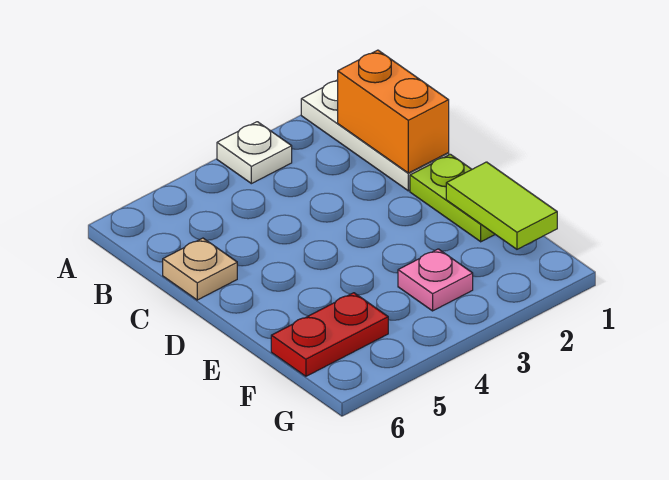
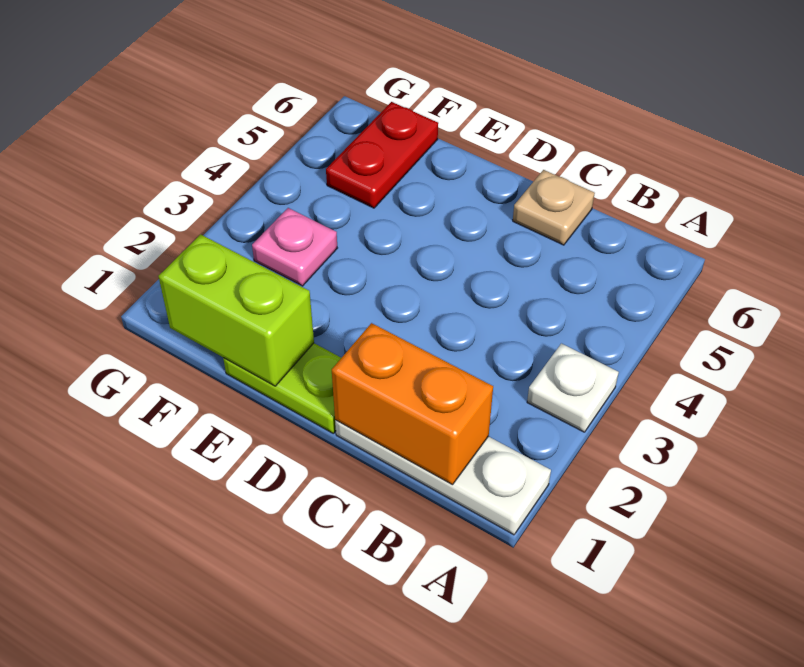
lime 1x2 tile [446,162,557,249] -> lime 1x2 brick [158,234,314,386]

